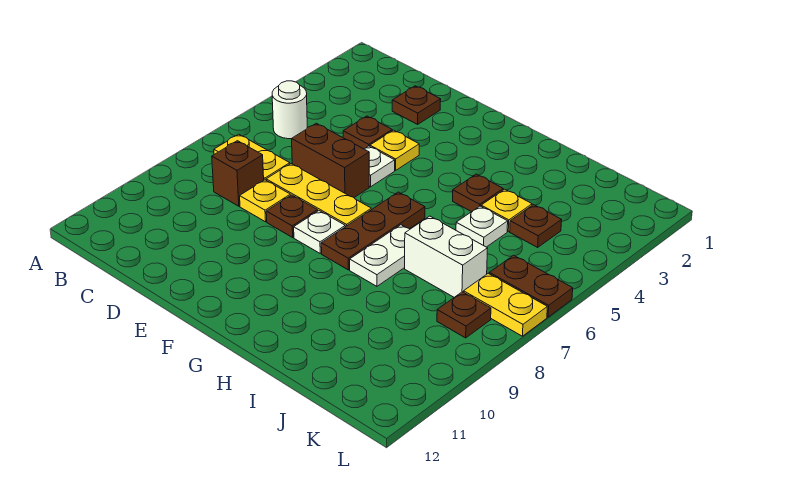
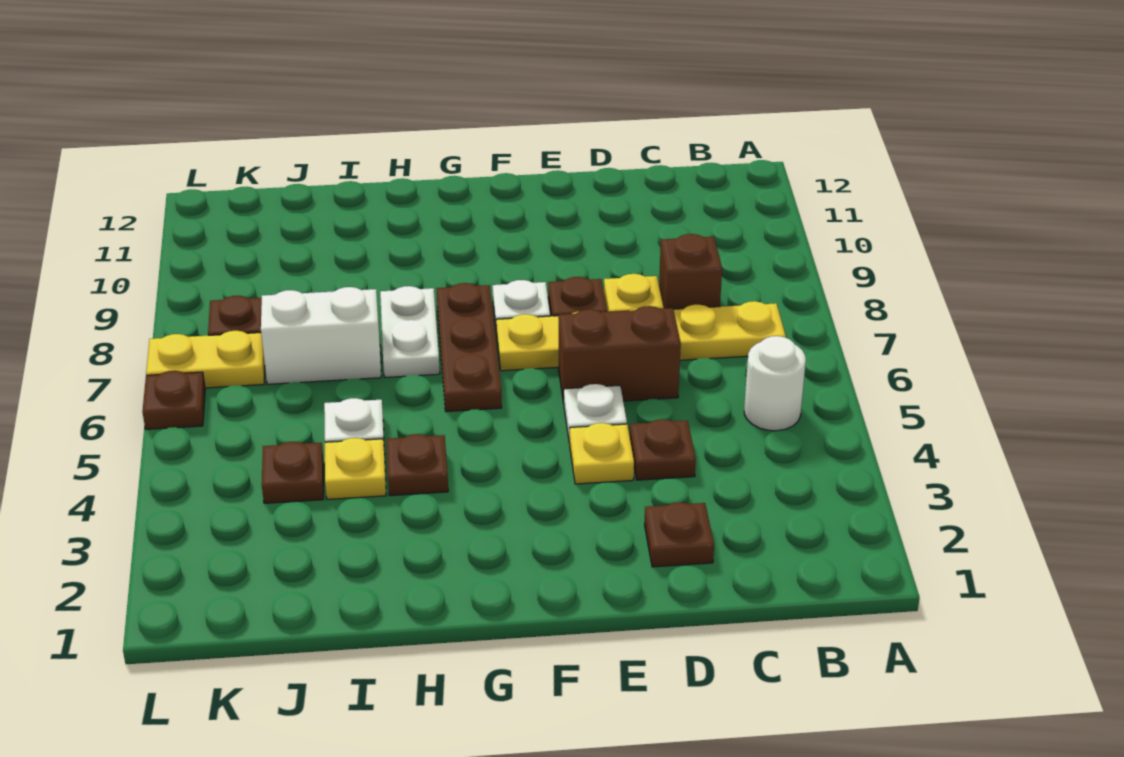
brown 1x2 plate [489,255,573,317] -> brown 1x1 plate [142,371,205,429]

